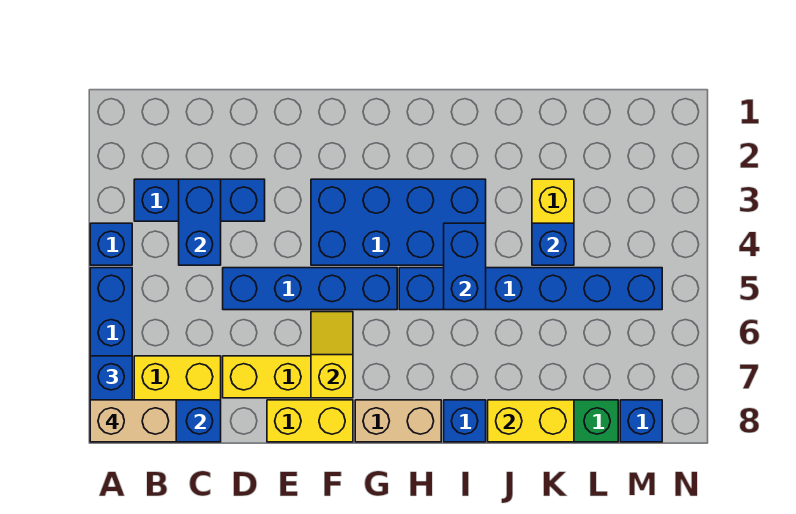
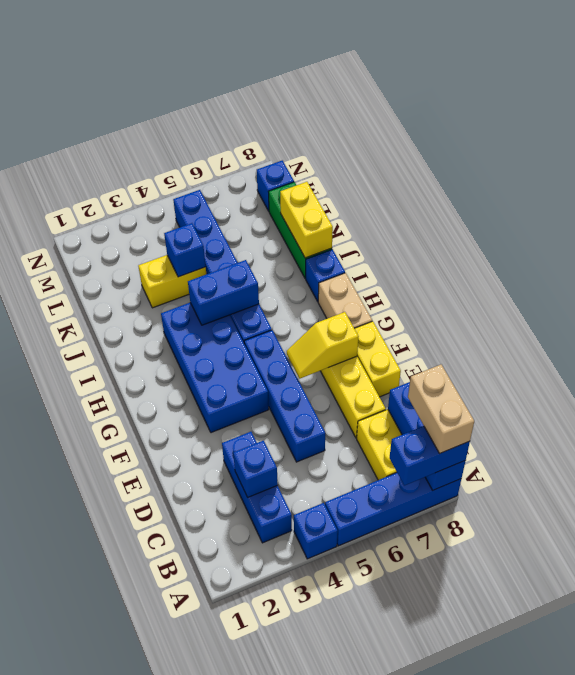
blue 1x2 brick [179,179,221,265] -> blue 1x1 brick [233,441,278,497]

